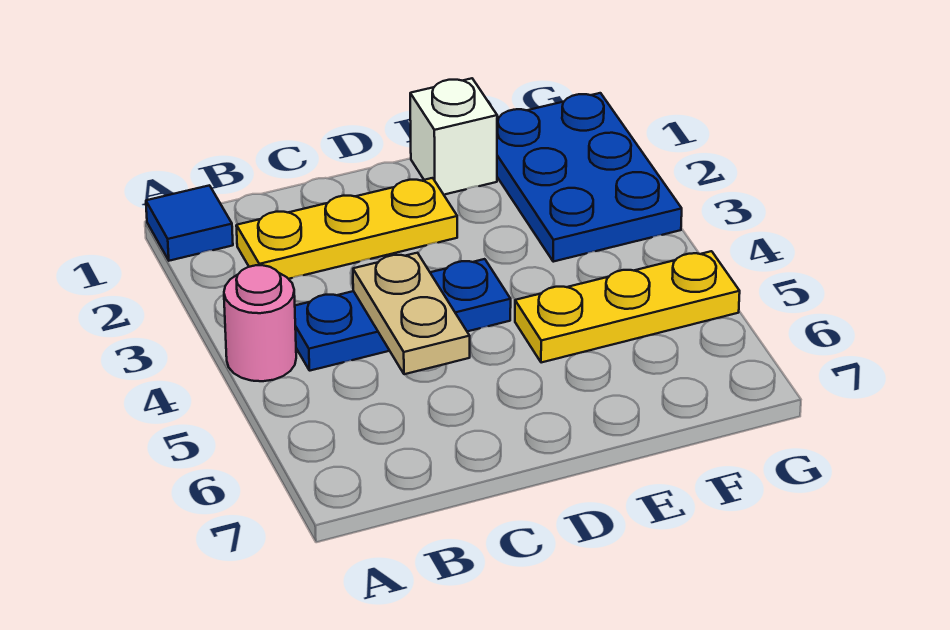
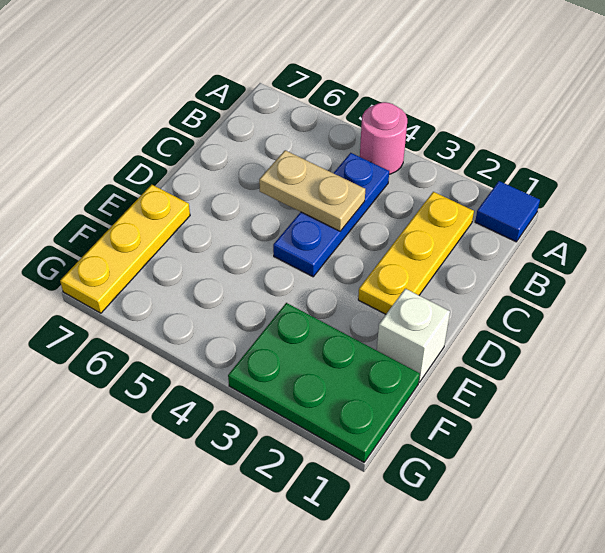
yellow 1x3 plate [515,251,740,363] -> yellow 1x3 plate moved to [60,185,190,313]
blue 2x3 plate [497,93,682,262] -> green 2x3 plate [228,303,420,462]

